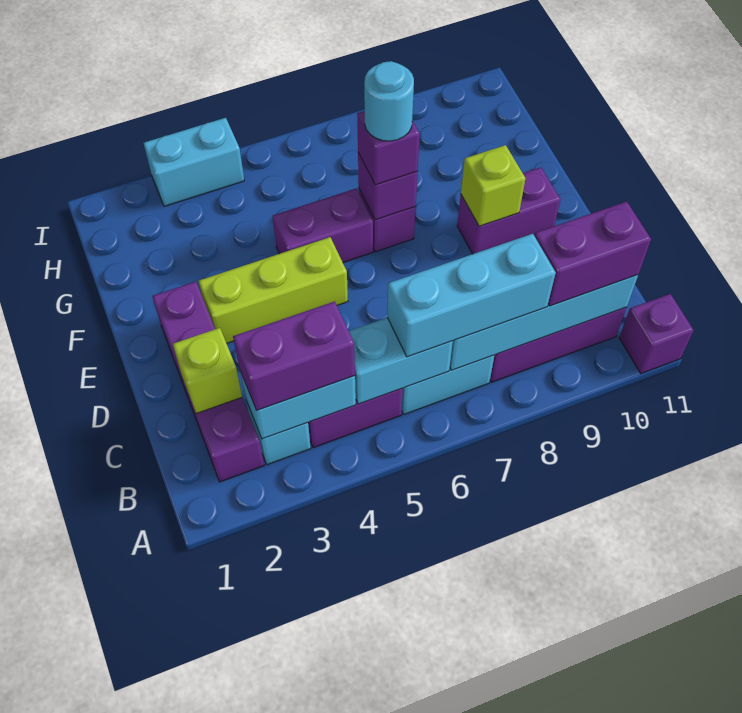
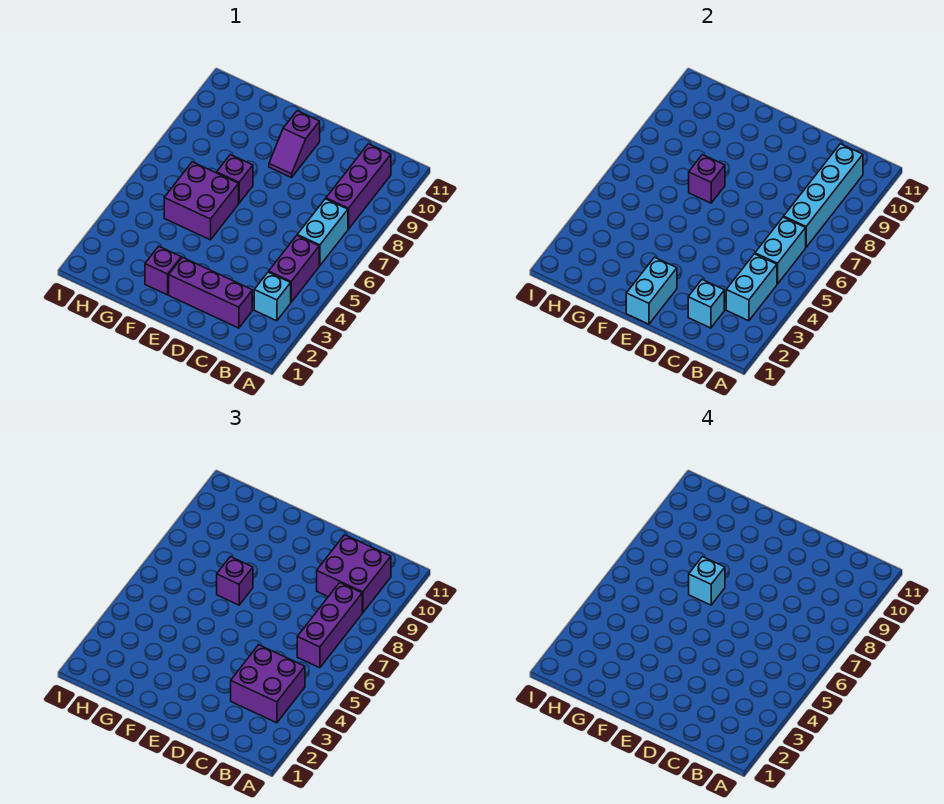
purple 1x1 brick [619,294,693,374] -> purple 1x1 brick moved to [145,246,181,295]
purple 1x4 brick [152,282,264,482] -> purple 1x3 brick [169,257,252,328]
purple 1x2 brick [233,301,355,411] -> purple 2x2 brick [231,645,305,723]
cyan 1x3 brick [387,234,556,357] -> purple 1x3 brick [297,583,362,668]
purple 1x2 brick [535,201,651,306] -> purple 2x2 brick [317,535,391,613]
lime 1x1 brick [173,328,242,414] -> cyan 1x1 brick [688,280,724,328]
lime 1x3 brick [199,237,348,343] -> none
purple 1x2 brick [457,167,561,254] -> purple 1x2 slope [269,111,320,178]
lime 1x1 brick [461,145,526,226] -> none
purple 1x2 brick [273,189,373,263] -> purple 2x2 brick [164,162,239,240]
cyan 1x1 round brick [364,61,414,141] -> cyan 1x1 brick [689,557,725,605]
cyan 1x2 brick [143,118,244,206] -> cyan 1x2 brick moved to [626,257,677,324]

